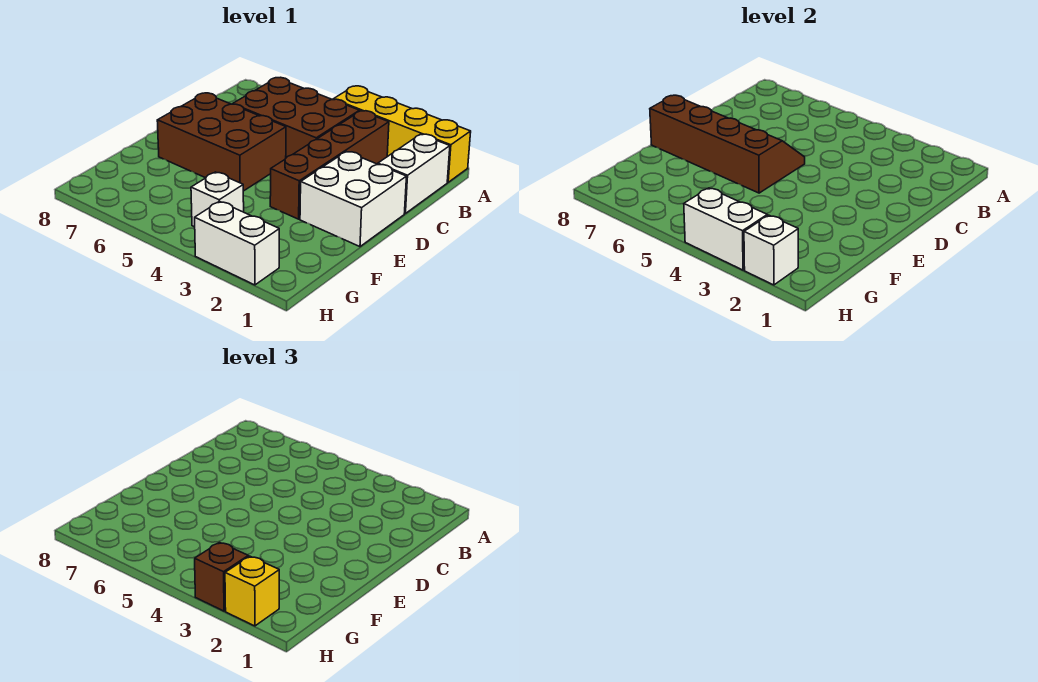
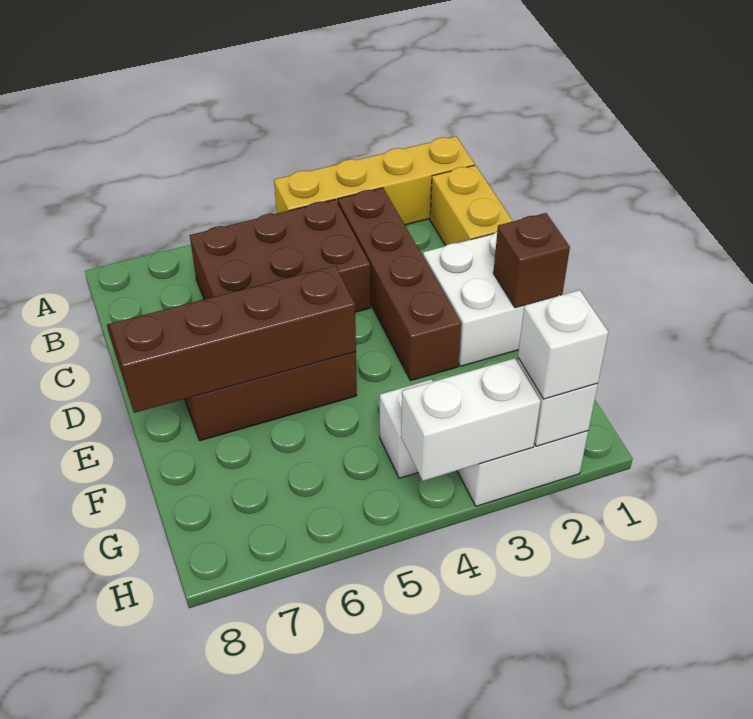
white 1x2 brick [378,134,450,213] -> yellow 1x2 brick [430,165,513,246]
yellow 1x1 brick [225,556,279,626] -> white 1x1 brick [518,290,608,399]
brown 1x1 brick [195,542,248,611] -> brown 1x1 brick moved to [493,213,570,308]

